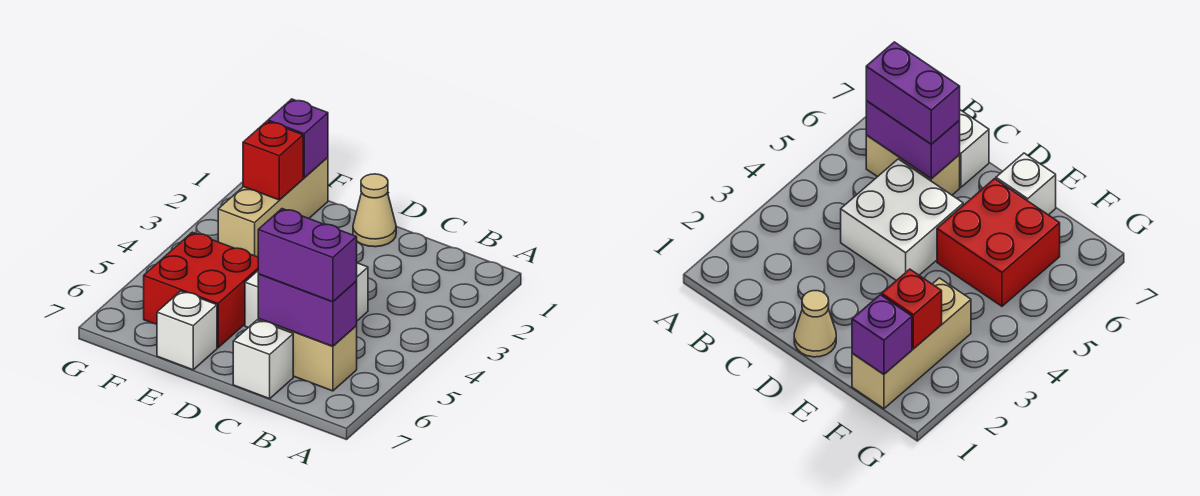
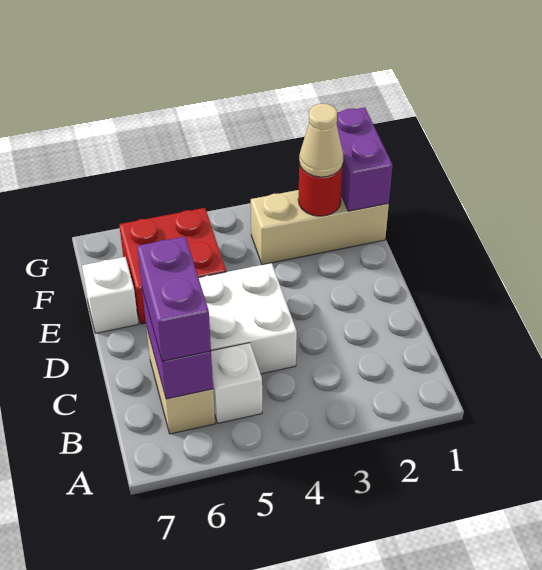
white 1x1 brick [233,320,293,399] -> white 1x1 brick moved to [211,343,262,423]
tan 1x1 cone [353,174,396,247] -> tan 1x1 cone moved to [299,104,343,177]
purple 1x1 brick [268,99,328,178] -> purple 1x2 brick [337,107,393,211]
red 1x1 brick [243,121,303,200] -> red 1x1 round brick [298,163,343,216]

